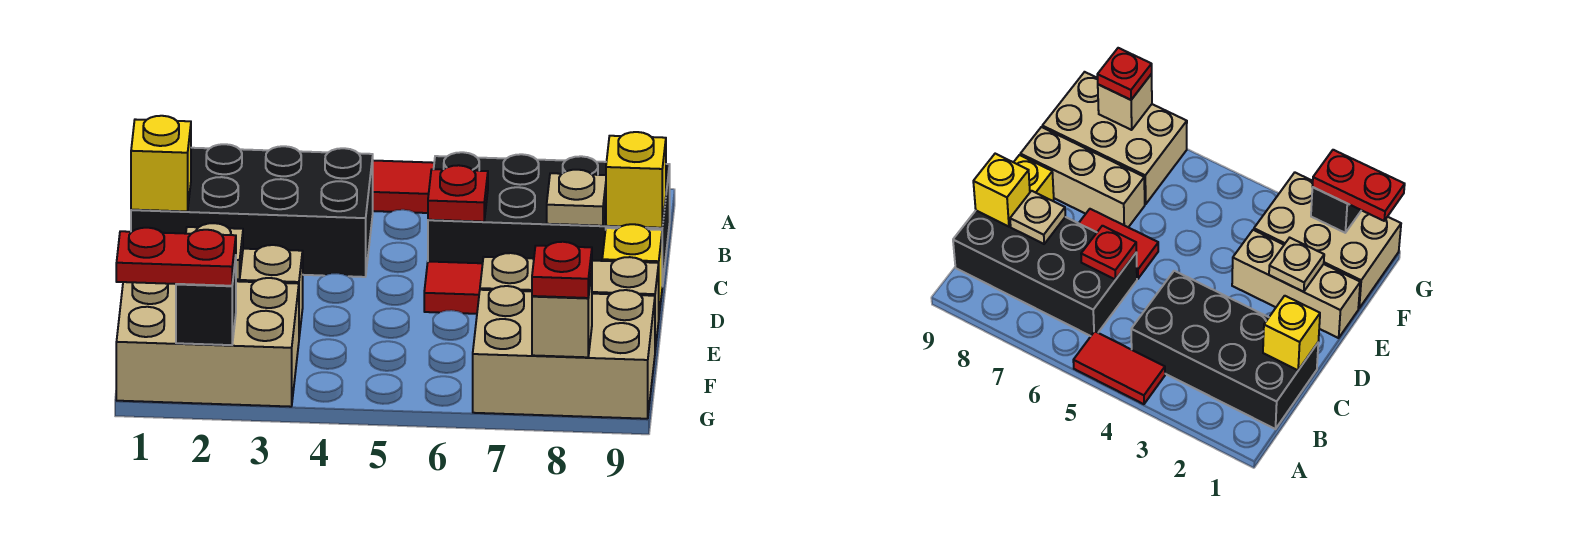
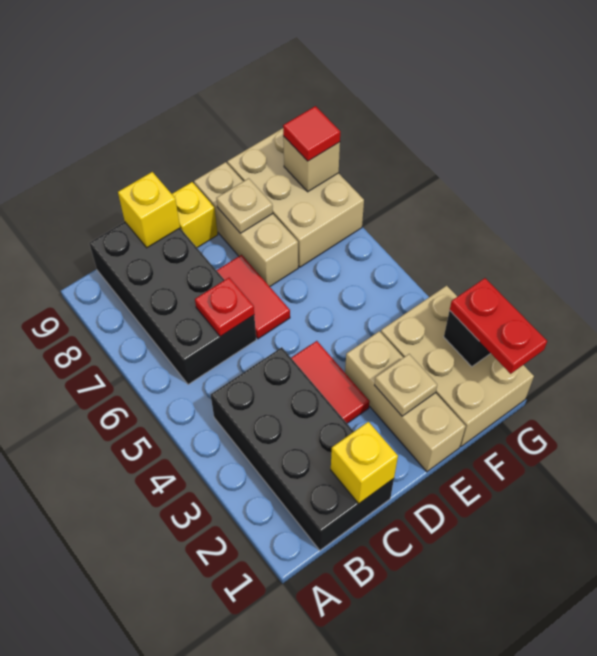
red 1x2 tile [373,161,434,213] -> red 1x2 tile moved to [292,341,370,423]
tan 1x1 plate [547,170,606,226] -> tan 1x1 plate moved to [216,178,273,233]
red 1x1 plate [532,242,592,298] -> red 1x1 tile [283,106,340,161]

